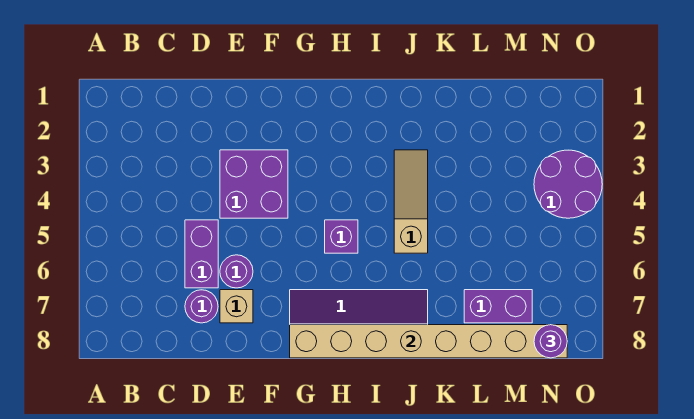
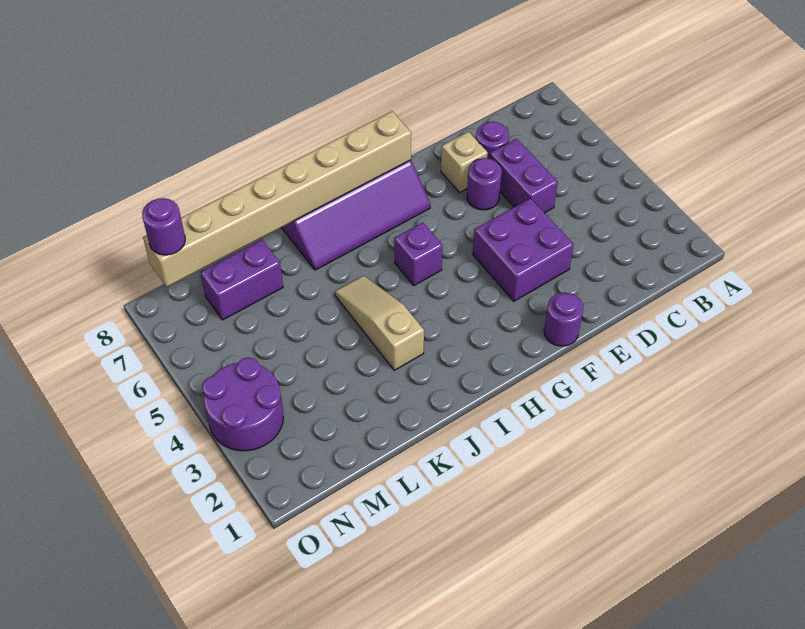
none -> purple 1x1 round brick [544,292,583,346]
tan 1x3 slope [394,150,428,253] -> tan 1x3 slope turned to [335,276,424,370]

